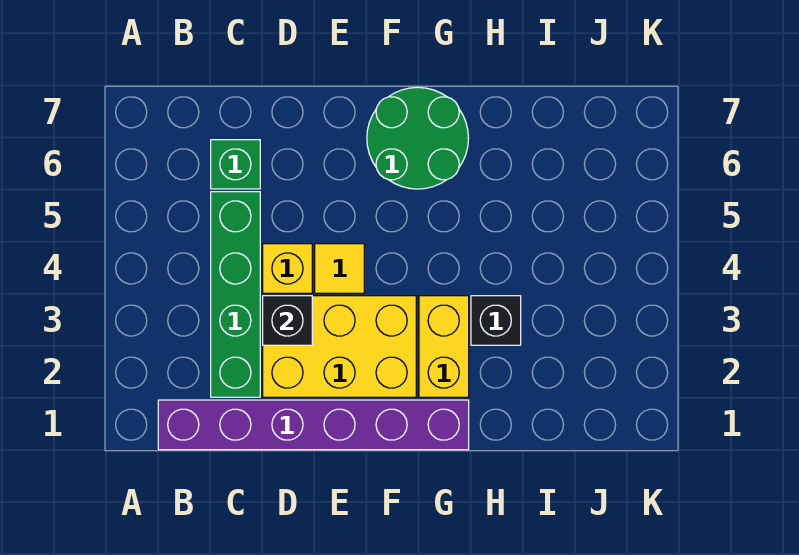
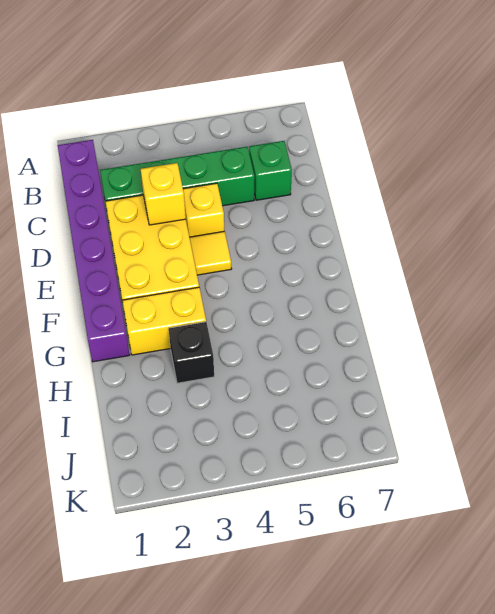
black 1x1 brick [263,296,312,345] -> yellow 1x1 brick [141,163,186,225]
green 2x2 round brick [367,87,469,189] -> none

